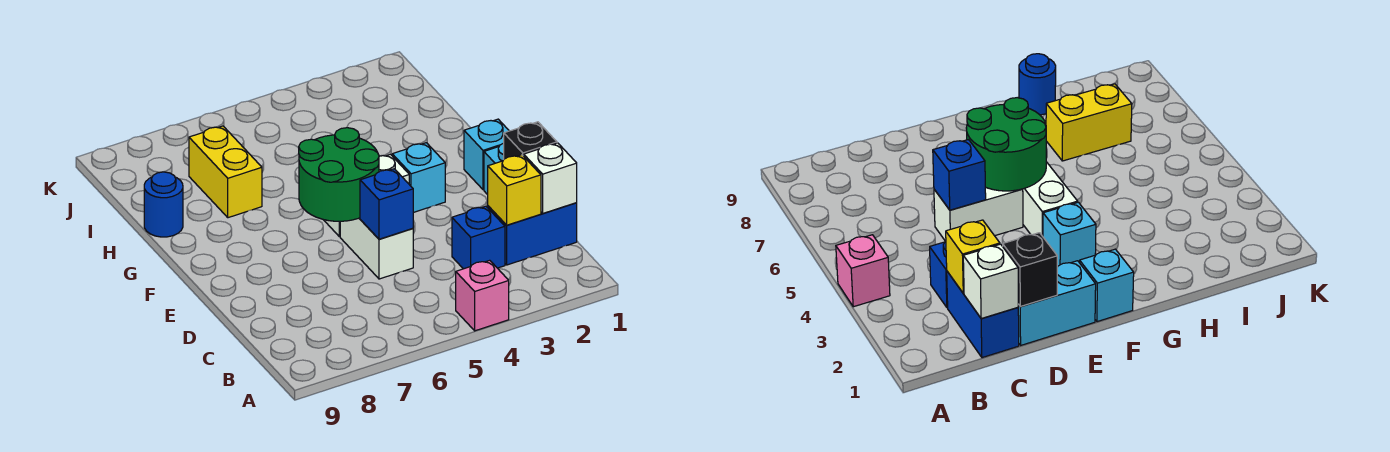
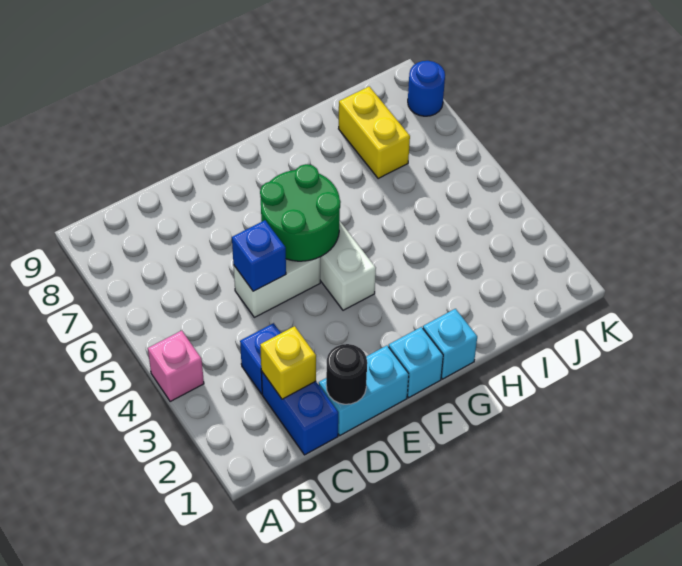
white 1x1 brick [524,143,577,213] -> none
black 1x1 brick [504,122,557,159] -> black 1x1 round brick [326,344,367,404]
cyan 1x1 brick [392,143,445,213] -> cyan 1x1 brick moved to [423,309,477,379]
yellow 1x2 brick [189,126,262,218] -> yellow 1x2 brick turned to [339,86,410,179]
blue 1x1 round brick [144,172,183,237] -> blue 1x1 round brick moved to [408,61,445,116]

